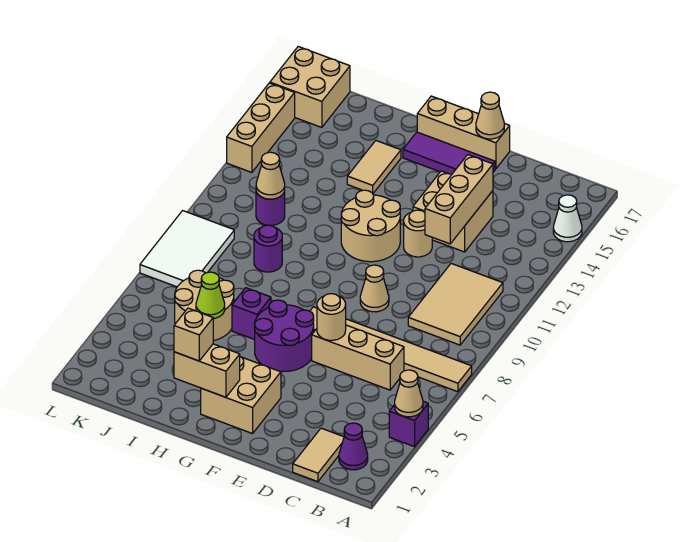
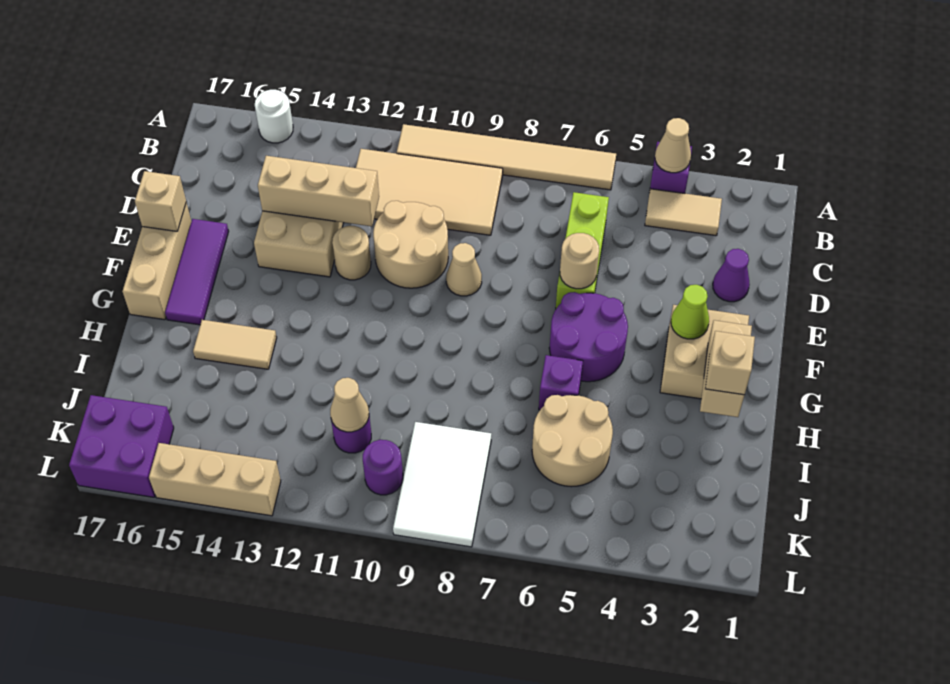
tan 1x6 tile [310,307,472,392] -> tan 1x6 tile turned to [397,124,616,190]
white 1x1 cone [553,195,582,242] -> white 1x1 round brick [255,90,293,143]
purple 1x1 cone [339,423,368,470] -> purple 1x1 cone moved to [713,249,750,302]
tan 2x3 tile [408,264,503,345] -> tan 2x4 tile [356,149,503,235]
tan 1x2 tile [293,428,344,482] -> tan 1x2 tile moved to [645,189,722,236]
tan 1x3 brick [312,325,404,390] -> lime 1x3 brick [556,192,609,309]
tan 1x1 cone [476,92,504,139] -> tan 1x1 brick [135,171,186,231]
tan 2x2 round brick [341,190,400,262] -> tan 2x2 round brick moved to [373,201,448,288]
lime 1x1 cone [196,272,225,319] -> lime 1x1 cone moved to [671,285,709,339]
purple 1x1 round brick [254,225,282,272] -> purple 1x1 round brick moved to [363,440,403,495]
white 2x3 tile [140,211,234,287] -> white 2x3 tile turned to [393,422,491,547]
tan 2x2 brick [270,47,350,127] -> purple 2x2 brick [69,395,174,497]

